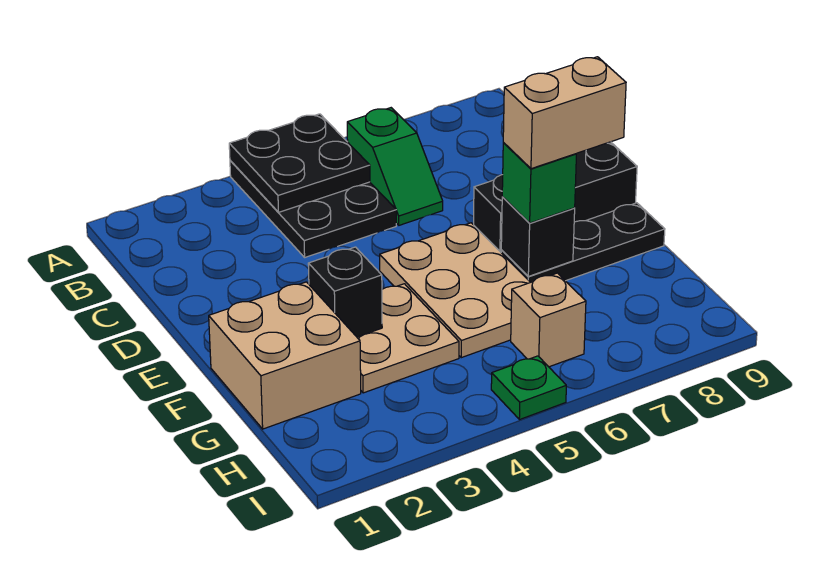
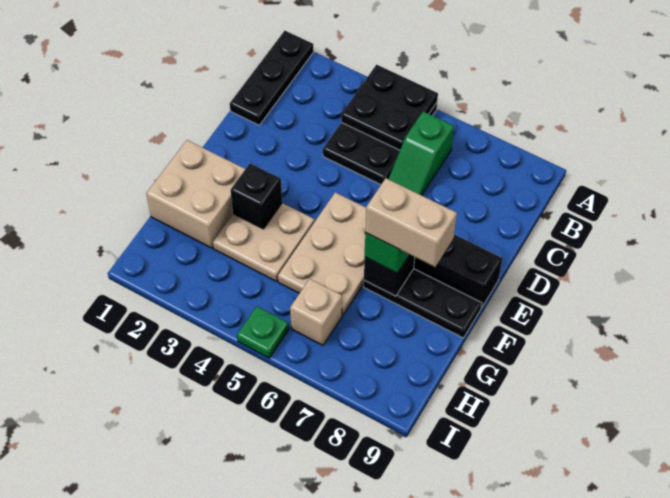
none -> black 1x3 plate [230,31,314,125]

